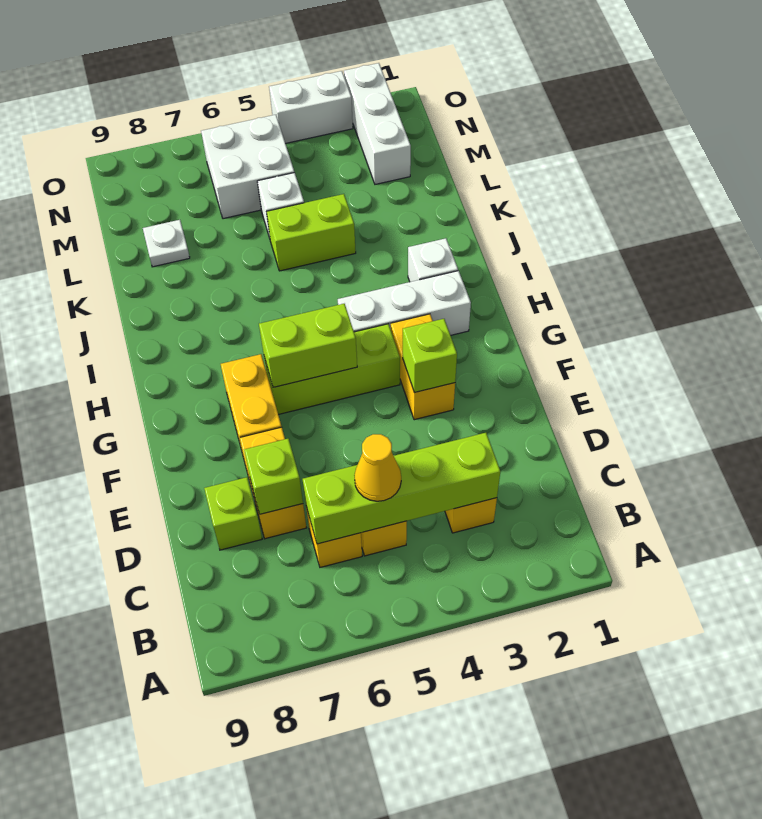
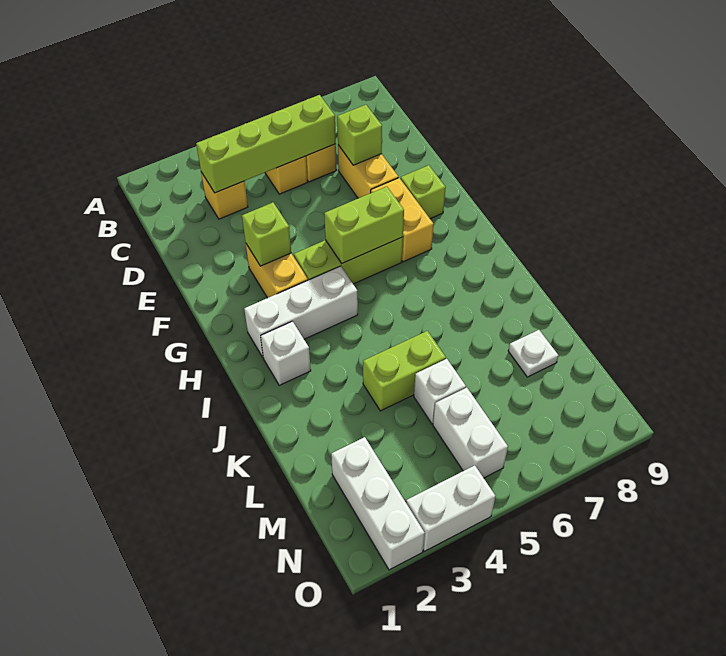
yellow 1x1 cone [354,434,401,501] -> none
lime 1x1 brick [204,477,262,550] -> lime 1x1 brick moved to [401,165,446,219]
white 2x2 brick [201,115,294,219] -> white 1x2 brick [433,388,508,478]

